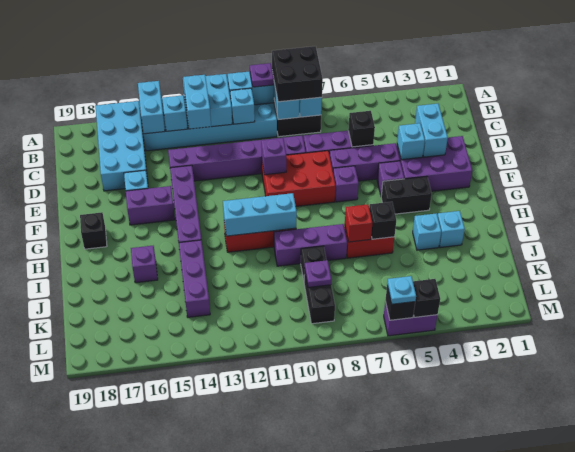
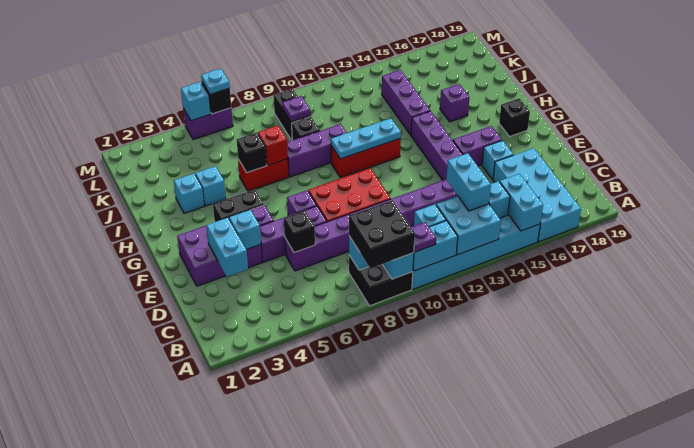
purple 1x1 brick [261,138,286,175] -> none
cyan 1x3 brick [223,193,297,236] -> cyan 1x3 plate [331,118,401,159]
black 1x1 brick [413,279,440,317] -> cyan 1x1 brick [181,82,211,121]

